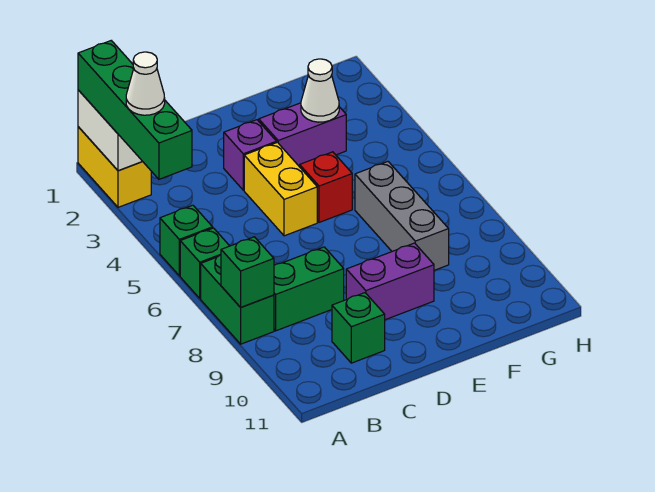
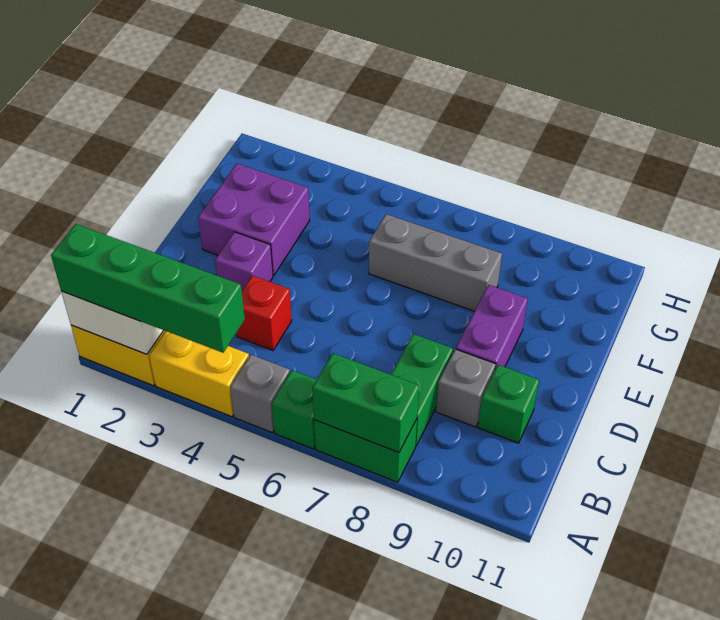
white 1x1 cone [126,52,165,115] -> none
green 1x1 brick [160,205,213,276] -> grey 1x1 brick [230,355,290,433]
green 1x1 brick [221,237,274,307] -> green 1x2 brick [312,353,419,453]
none -> grey 1x1 brick [436,349,496,427]
yellow 1x2 brick [244,142,317,236] -> yellow 1x2 brick moved to [149,331,249,417]
purple 1x2 brick [259,103,346,167] -> purple 2x2 brick [198,164,310,275]
red 1x1 brick [300,152,352,222] -> red 1x1 brick moved to [236,276,292,350]
white 1x1 cone [301,59,339,122] -> none

